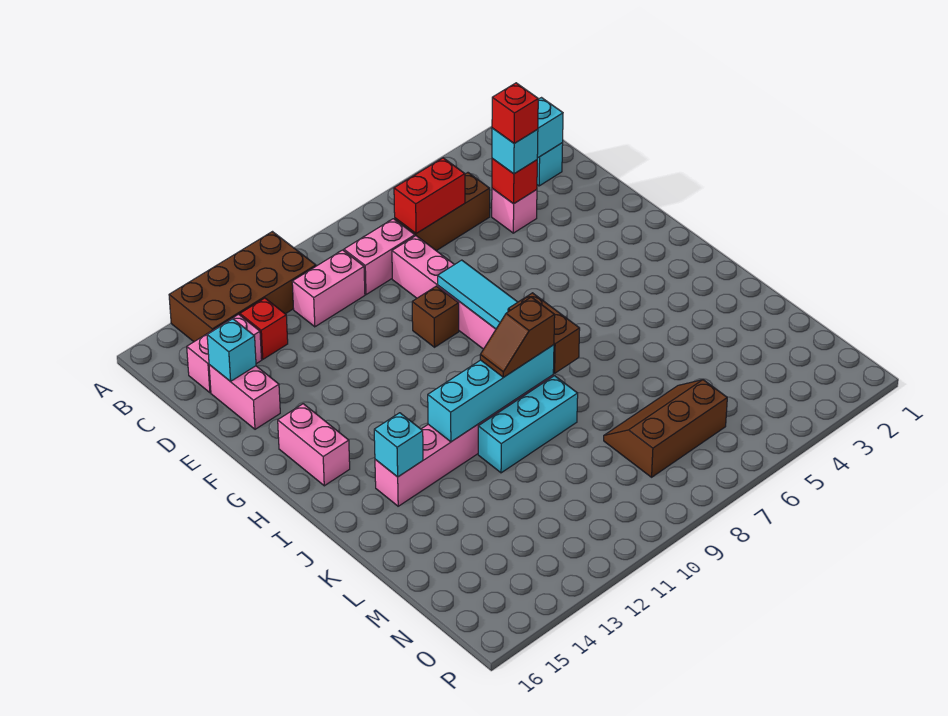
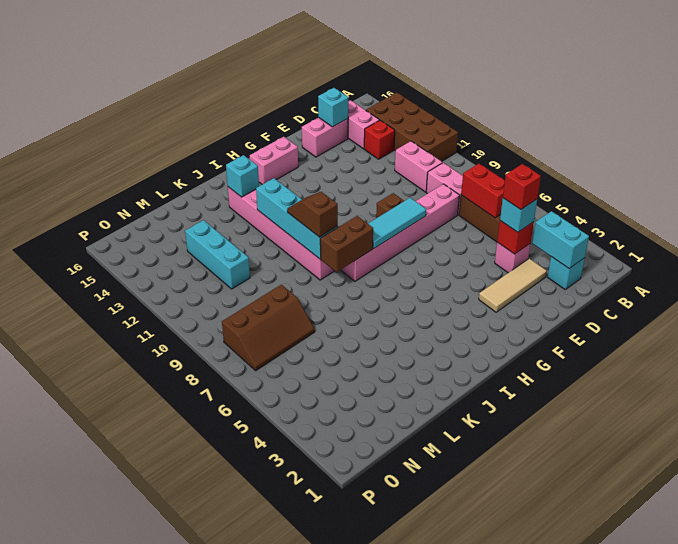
none -> tan 1x3 tile [479,258,547,312]
cyan 1x3 brick [478,376,578,473] -> cyan 1x3 brick moved to [185,220,250,289]
brown 2x3 slope [604,380,727,477] -> brown 2x3 slope turned to [222,285,315,371]

